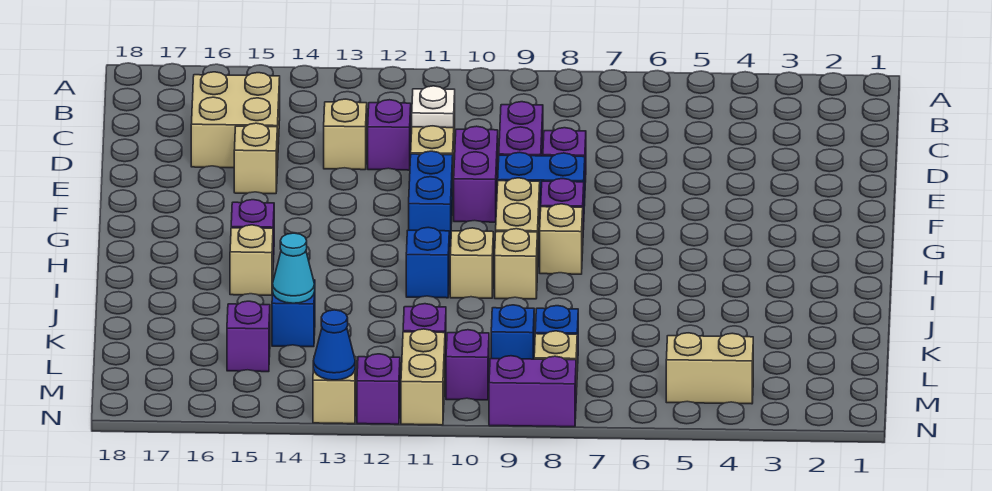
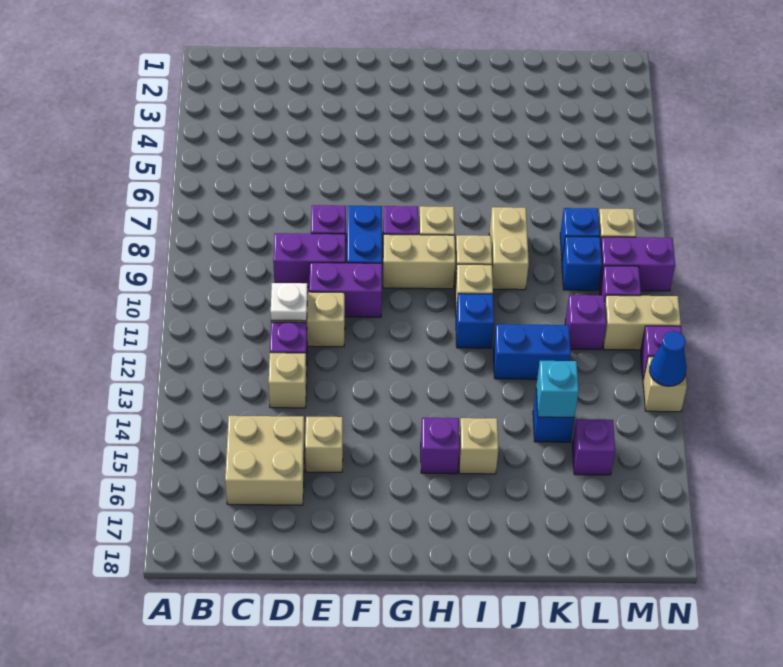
blue 1x2 brick [409,151,453,247] -> blue 1x2 brick moved to [493,324,571,379]
cyan 1x1 cone [273,233,315,303] -> cyan 1x1 brick [536,361,579,417]
tan 1x2 brick [666,333,753,404] -> tan 1x2 brick moved to [489,207,529,290]
purple 1x2 brick [489,356,576,427] -> purple 1x2 brick turned to [599,237,675,291]

